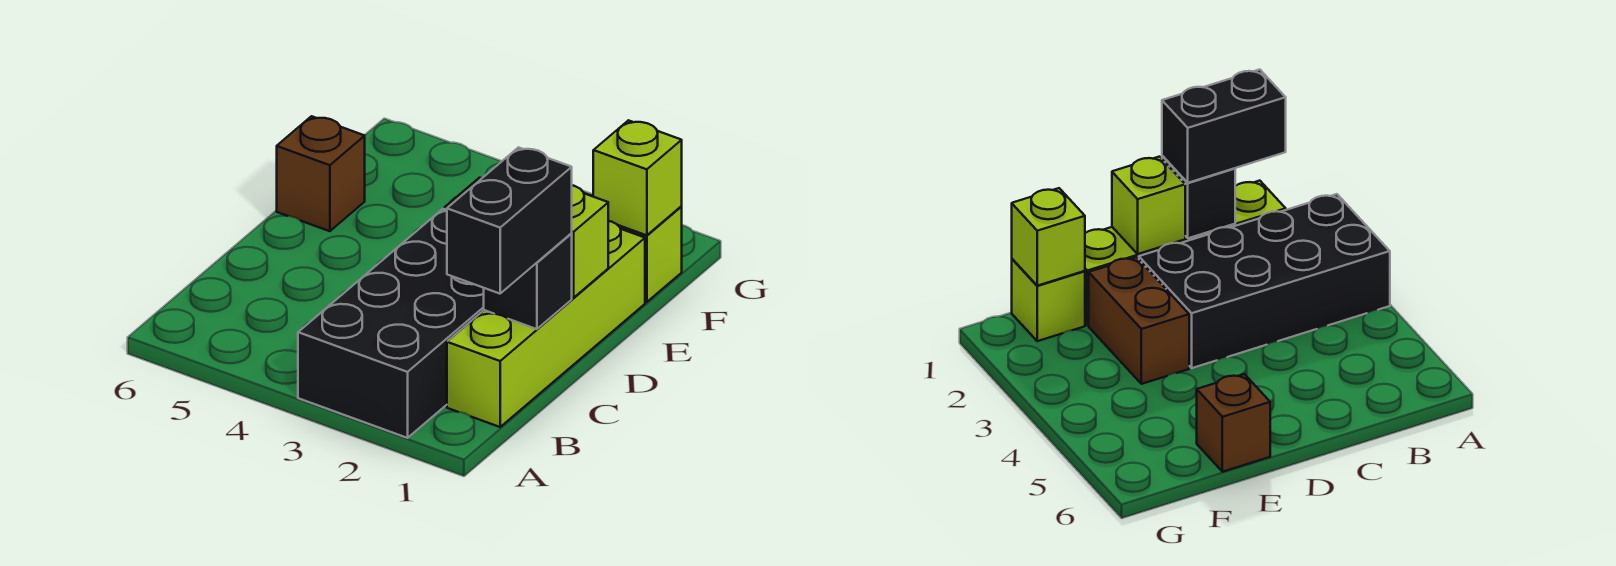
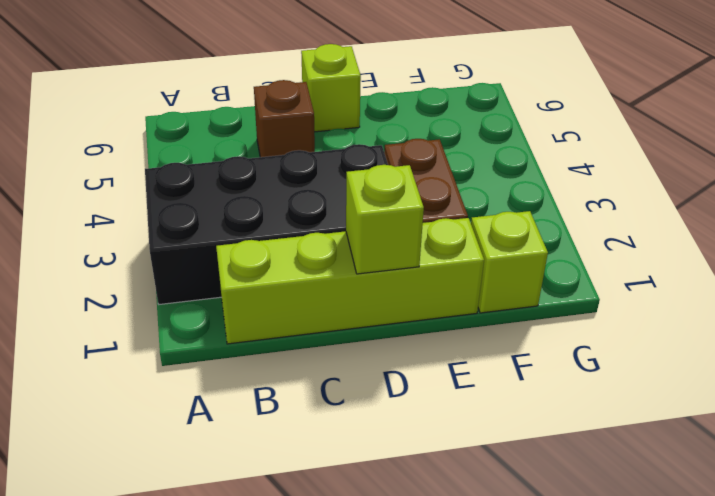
black 1x2 brick [447,147,572,294] -> none
black 1x1 brick [484,234,572,329] -> none
brown 1x1 brick [277,116,365,231] -> brown 1x1 brick moved to [254,80,315,157]
lime 1x1 brick [593,120,682,235] -> lime 1x1 brick moved to [301,44,361,132]

